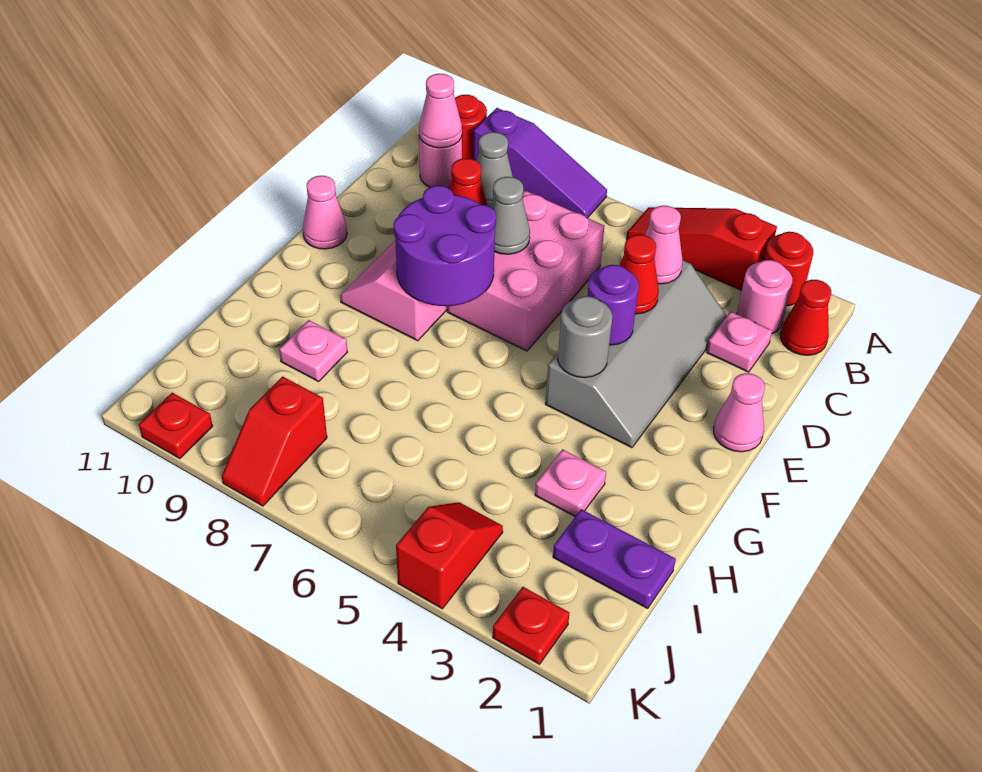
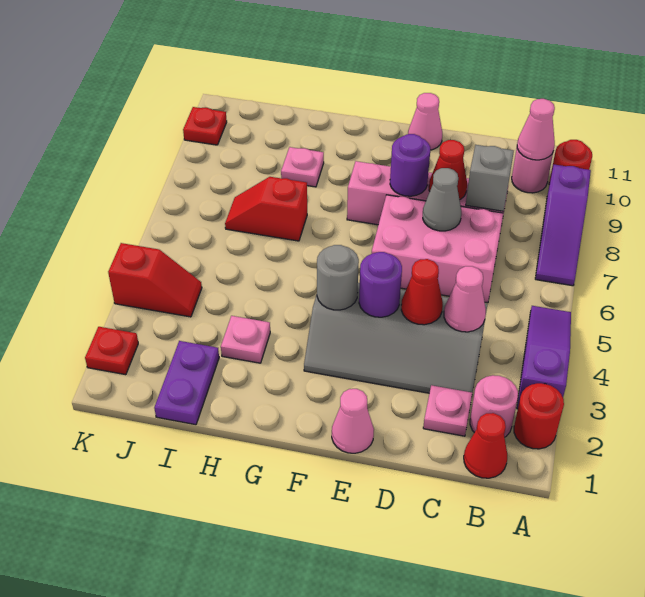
red 1x3 slope [626,207,777,290] -> purple 1x3 slope [517,306,571,409]
grey 1x1 cone [477,132,513,207] -> grey 1x1 brick [466,145,514,211]
purple 2x2 round brick [394,186,496,306] -> purple 1x1 round brick [390,134,430,196]
red 1x2 slope [222,376,327,506] -> red 1x2 slope moved to [225,177,307,241]

